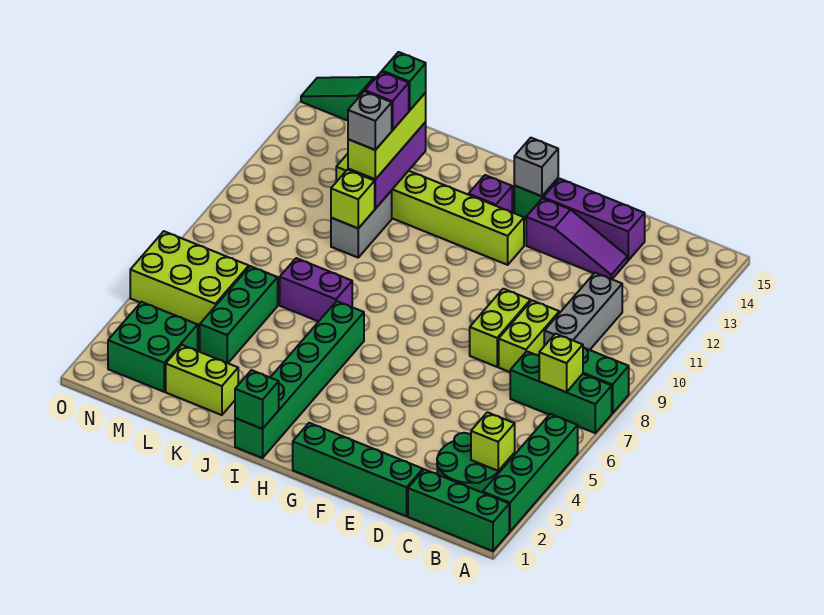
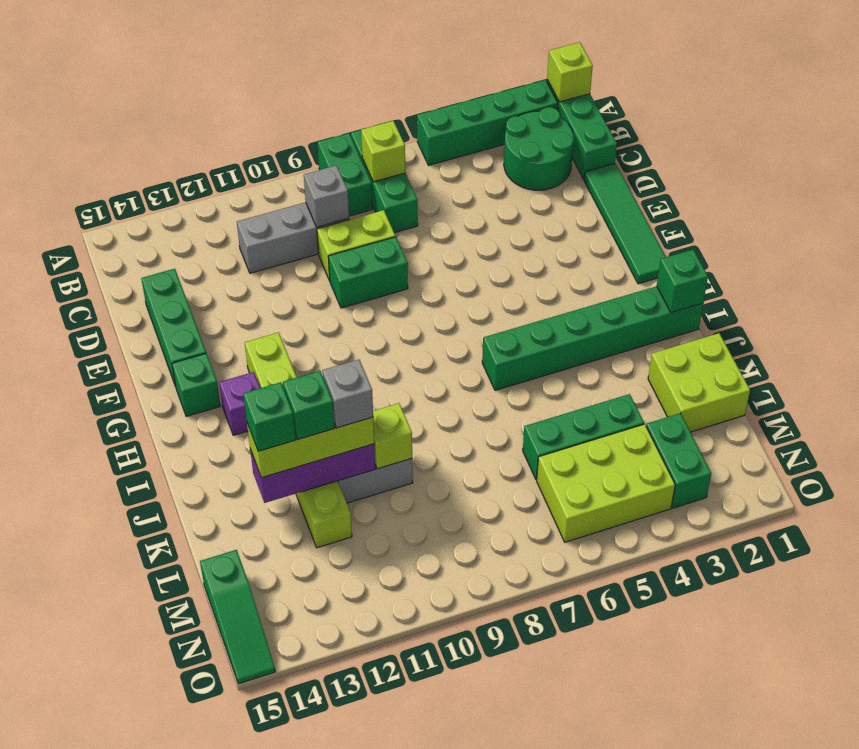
lime 1x1 brick [471,412,515,471] -> lime 1x1 brick moved to [547,42,593,102]
green 1x4 brick [293,423,423,516] -> green 1x4 tile [584,163,666,284]
purple 1x3 slope [526,198,628,279] -> none
purple 1x3 brick [543,179,645,260] -> green 1x3 brick [141,269,206,386]
lime 1x2 brick [470,289,531,367] -> green 1x2 brick [328,237,408,308]
grey 1x1 brick [514,138,558,196] -> grey 1x1 brick moved to [304,165,349,227]
purple 1x2 brick [280,258,352,321] -> none
lime 1x2 brick [166,345,238,415] -> lime 2x2 brick [648,333,750,432]
purple 1x1 brick [365,72,409,130] -> green 1x1 brick [283,371,335,440]
green 2x2 brick [108,302,198,392] -> green 1x2 brick [646,413,711,508]
lime 2x3 brick [130,231,249,326] -> lime 2x3 brick turned to [537,424,675,542]

